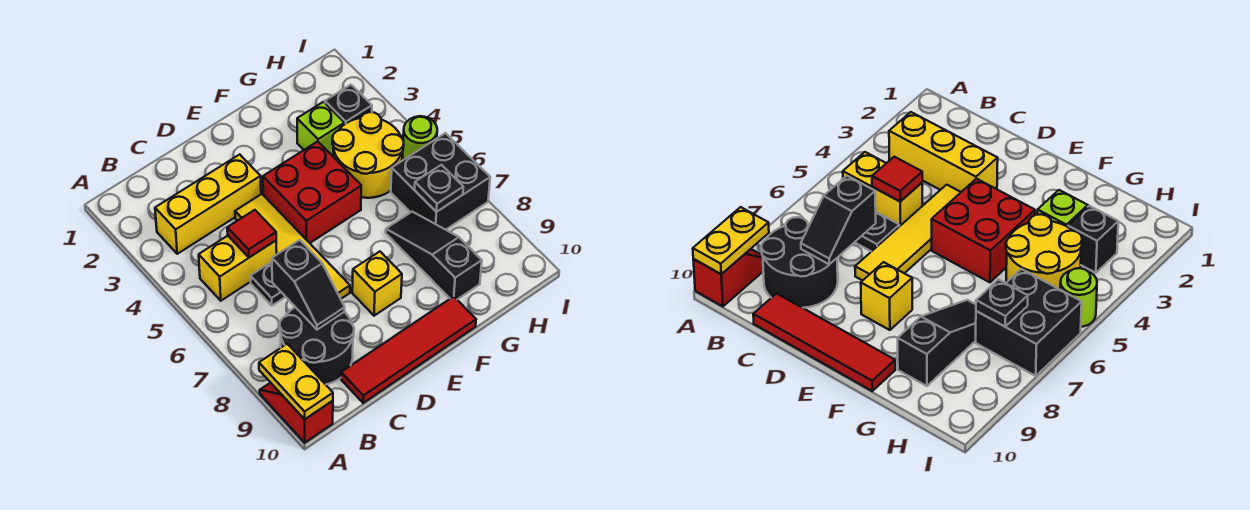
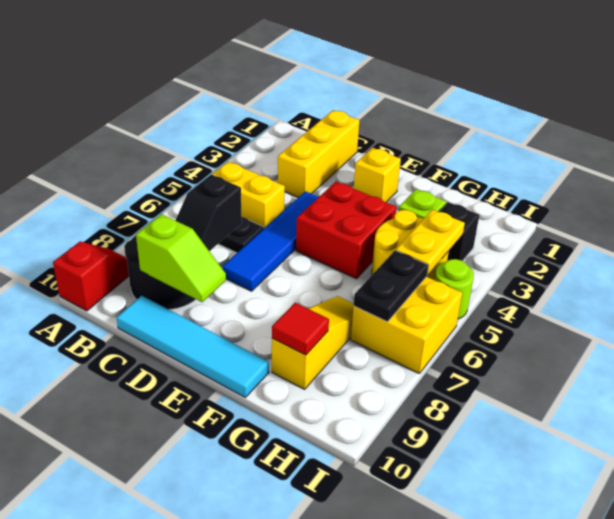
yellow 1x2 plate [259,344,333,419] -> yellow 1x2 plate moved to [396,209,465,275]
yellow 1x3 brick [155,154,261,254] -> yellow 1x3 brick turned to [278,110,359,197]
red 1x1 tile [227,210,276,257] -> red 1x1 tile moved to [272,303,329,355]
none -> lime 1x2 slope [136,214,226,302]
red 1x4 tile [341,297,476,403] -> cyan 1x4 tile [116,296,269,397]
yellow 1x4 tile [235,194,350,299] -> blue 1x4 tile [222,191,318,291]
yellow 1x1 brick [352,252,402,316] -> yellow 1x1 brick moved to [354,148,401,202]
black 1x3 slope [386,212,482,299] -> yellow 1x3 slope [272,296,354,389]
black 2x2 brick [391,133,490,230] -> yellow 2x2 brick [351,277,462,374]
black 1x1 plate [415,165,463,212] -> black 1x2 plate [354,250,428,322]

